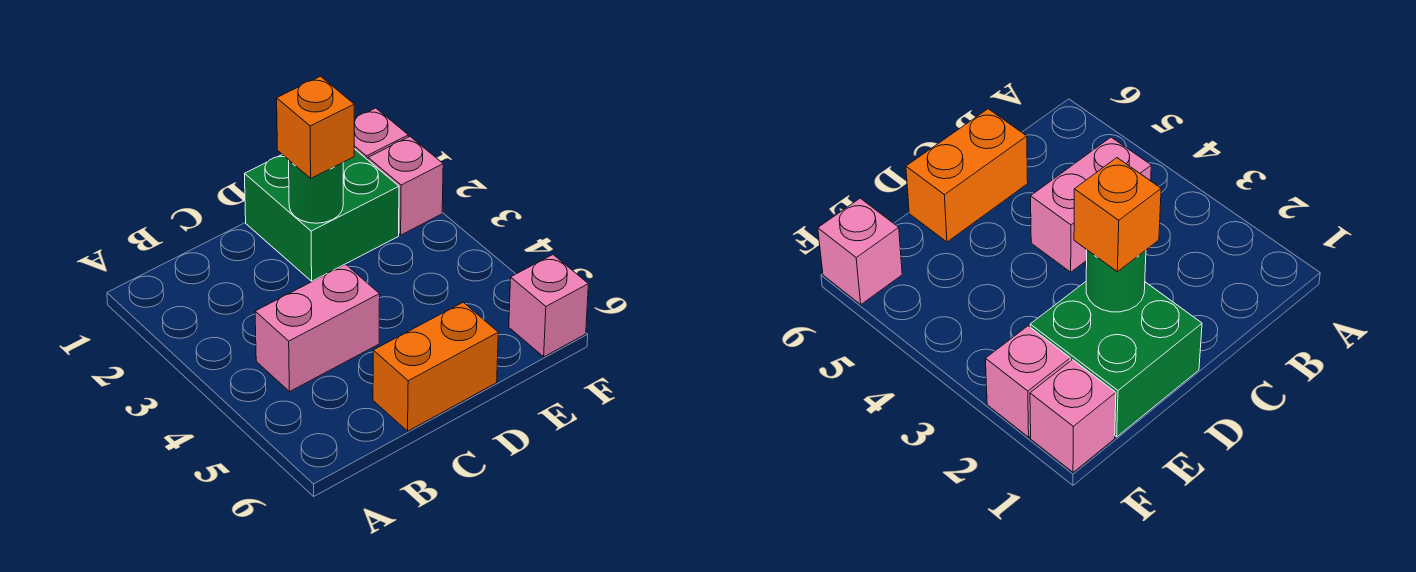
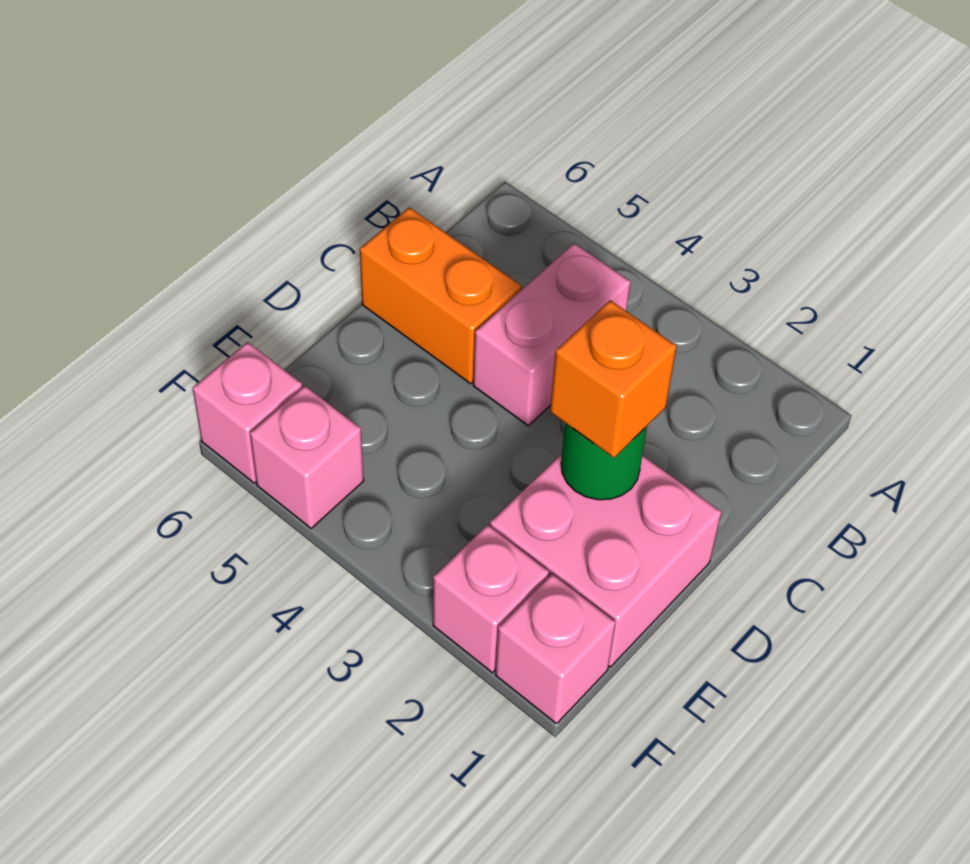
orange 1x2 brick [373,302,498,431] -> orange 1x2 brick turned to [360,208,521,384]
green 2x2 brick [245,149,399,281] -> pink 2x2 brick [490,453,721,667]
none -> pink 1x1 brick [250,386,364,528]

